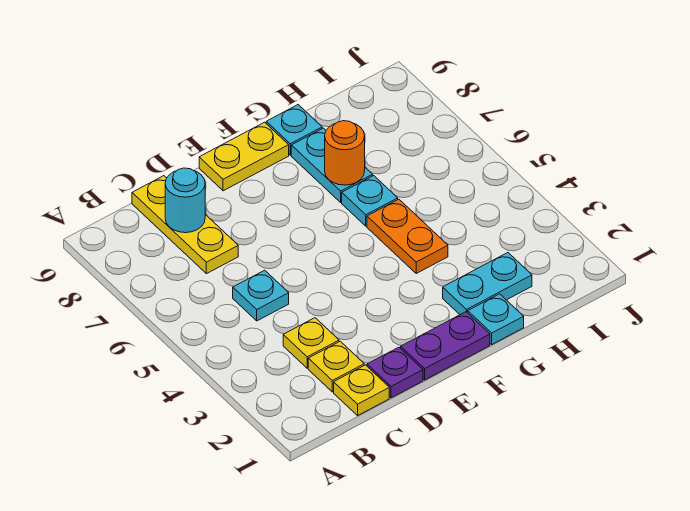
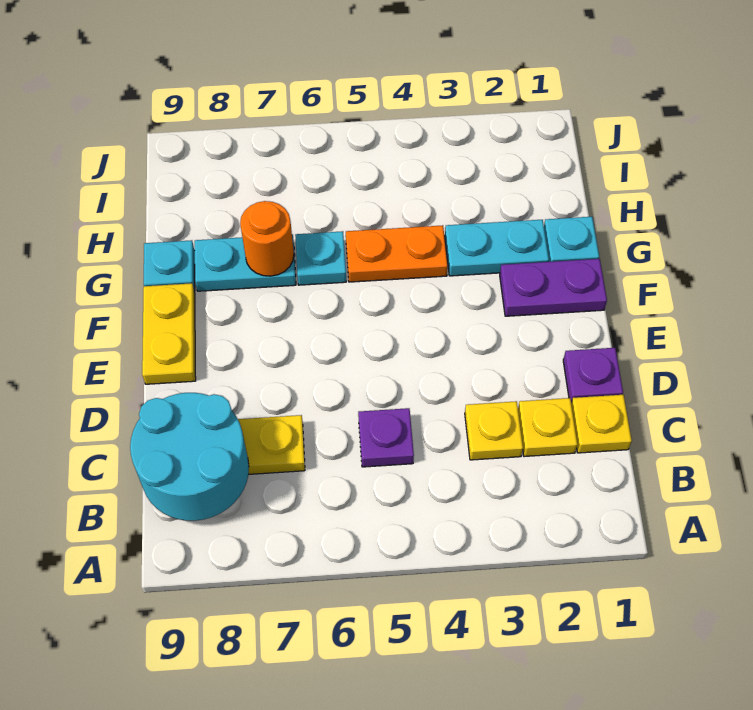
cyan 1x1 plate [233,270,289,321] -> purple 1x1 plate [358,408,414,467]
cyan 1x1 round brick [165,168,205,233] -> cyan 2x2 round brick [130,393,249,521]
purple 1x2 plate [401,312,490,380] -> purple 1x2 plate turned to [500,259,607,316]
cyan 1x2 plate [443,253,532,315] -> cyan 1x2 plate turned to [445,220,549,276]

